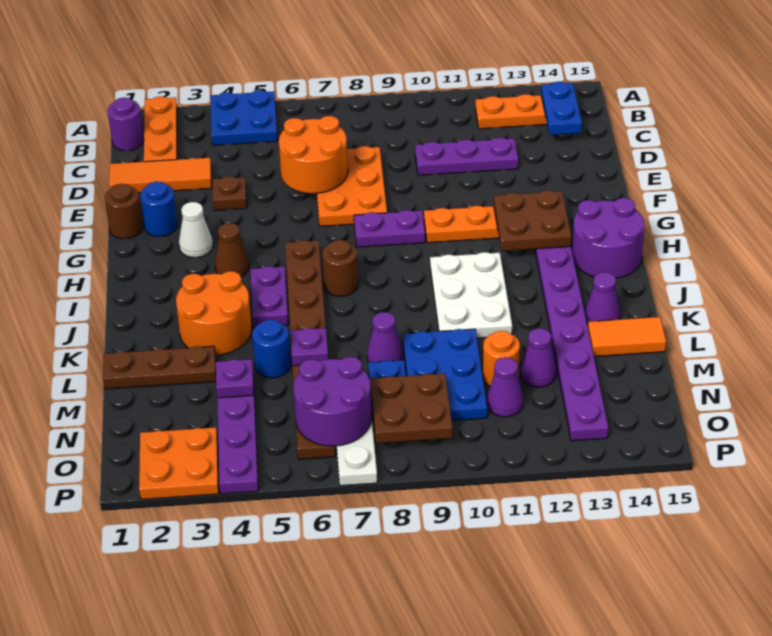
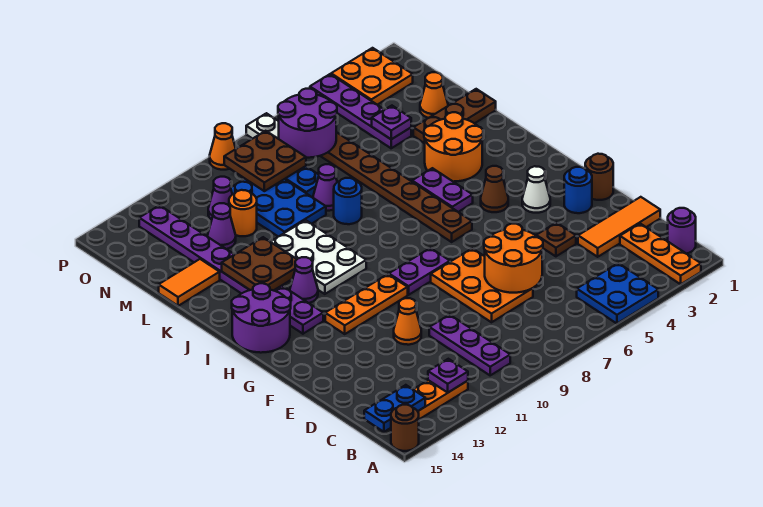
blue 1x2 plate [541,82,582,135] -> blue 1x2 plate turned to [364,385,425,432]
purple 1x3 plate [415,138,518,175] -> purple 1x3 plate turned to [429,315,510,375]
none -> orange 1x1 cone [394,298,421,345]
brown 2x2 plate [494,190,572,251] -> brown 2x2 plate moved to [222,237,297,291]
brown 1x1 round brick [322,240,358,296] -> brown 1x1 round brick moved to [391,405,419,451]
purple 1x1 cone [585,272,620,323] -> purple 1x1 cone moved to [290,257,318,303]
blue 1x1 round brick [252,320,291,378] -> blue 1x1 round brick moved to [334,178,362,224]
purple 1x1 plate [290,328,328,366] -> purple 1x1 plate moved to [428,359,468,392]
none -> orange 1x1 cone [420,72,448,118]
none -> orange 1x1 cone [210,123,236,170]

